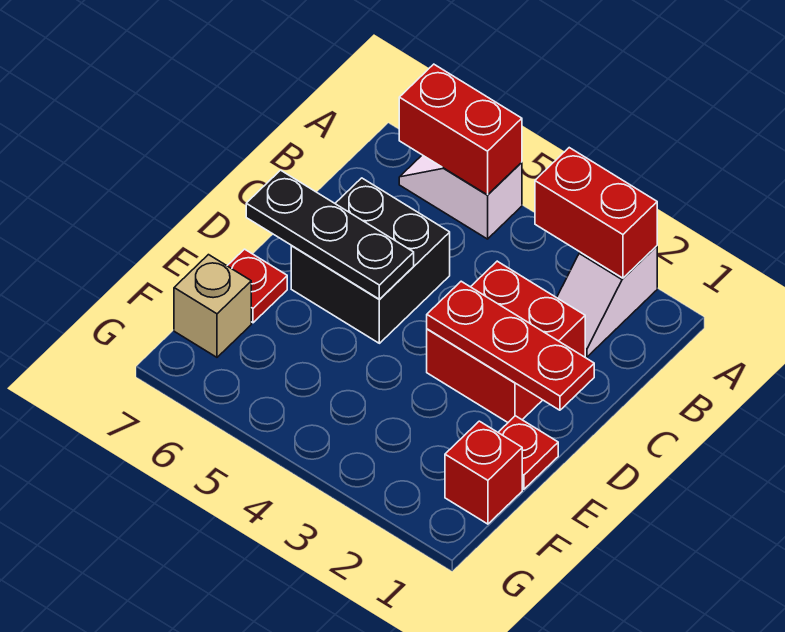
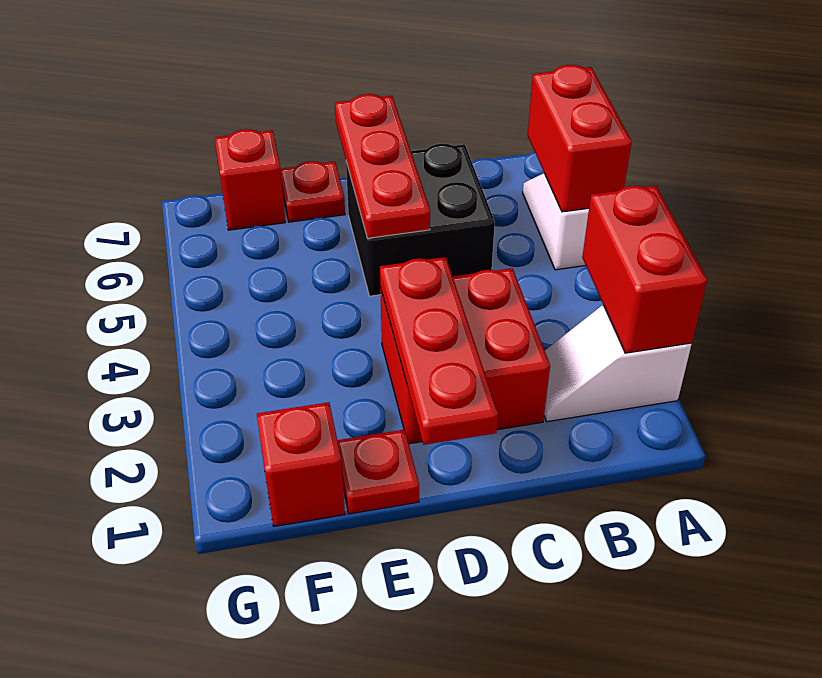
black 1x3 plate [246,170,414,299] -> red 1x3 plate [335,94,430,238]
tan 1x1 brick [174,255,251,357] -> red 1x1 brick [215,129,286,230]

